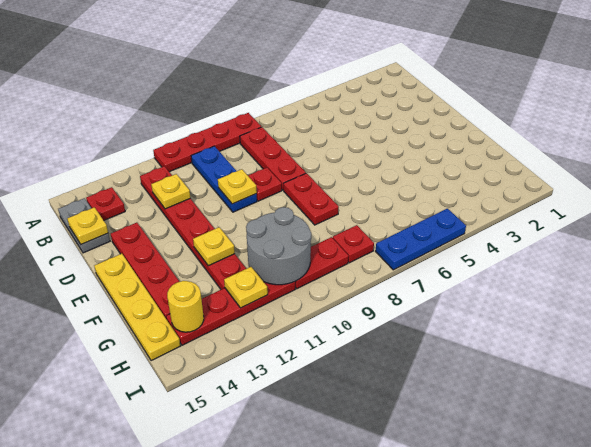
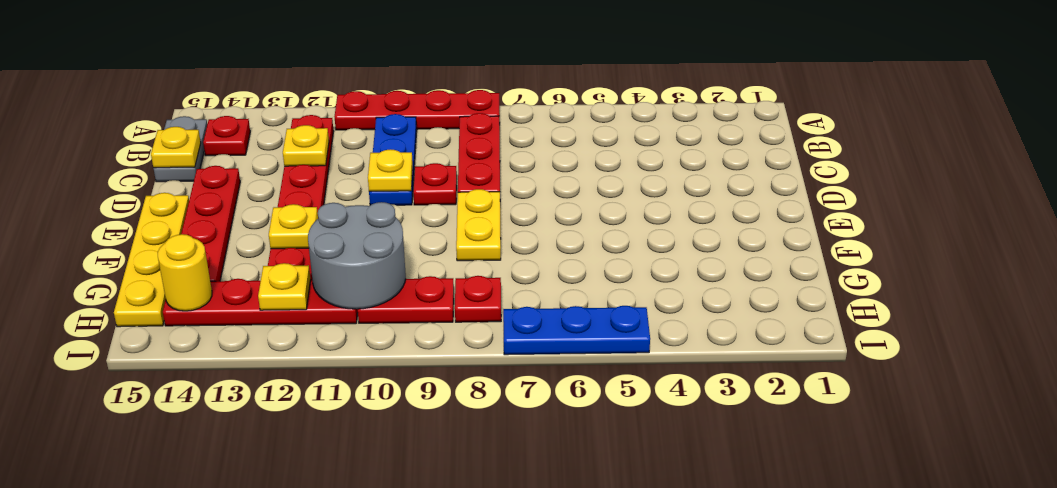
red 1x2 plate [284,173,339,225] -> yellow 1x2 plate [456,189,501,261]

